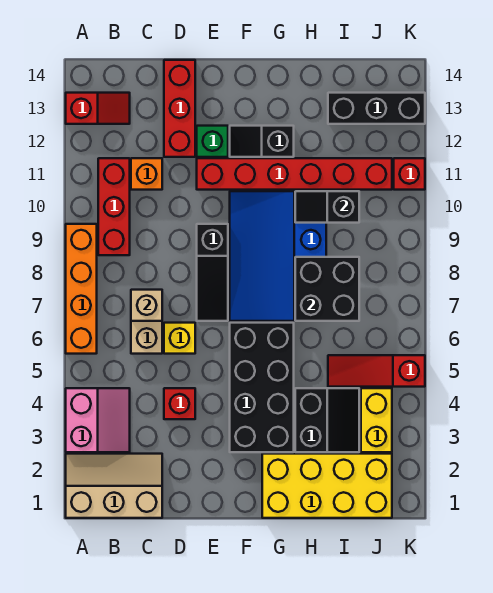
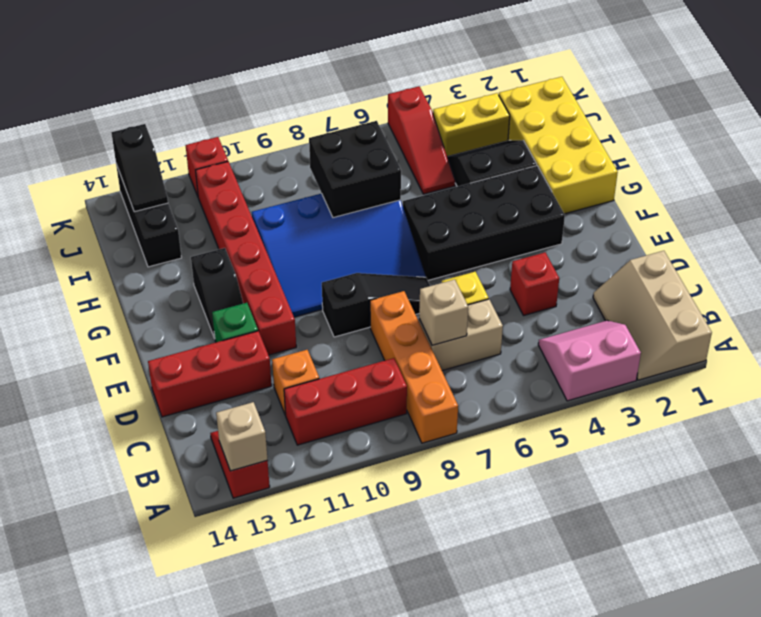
orange 1x4 brick [66,224,97,354] -> orange 1x4 brick turned to [370,291,458,443]
none -> tan 1x1 brick [216,402,268,471]
black 1x2 slope [295,191,359,223] -> black 1x2 slope moved to [111,124,168,212]

